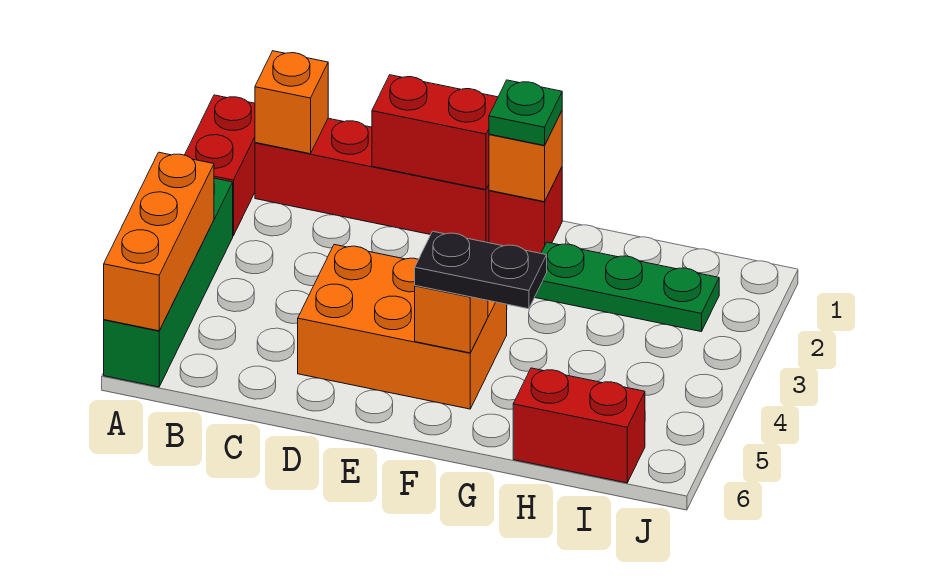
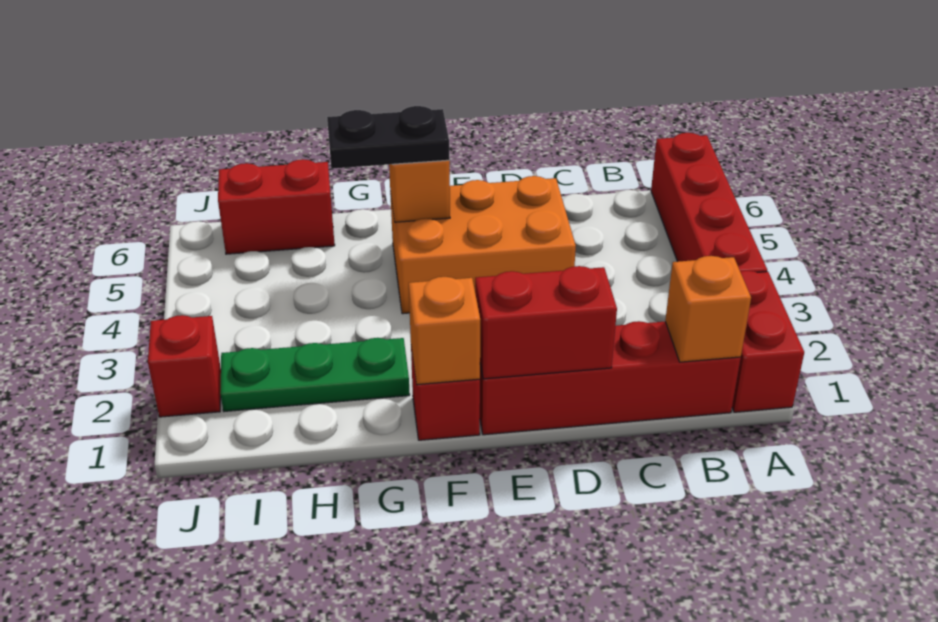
green 1x4 brick [104,178,233,387] -> red 1x4 brick [651,133,767,273]
orange 1x3 brick [104,152,214,331] -> none
green 1x1 plate [489,80,562,145] -> none
none -> red 1x1 brick [148,315,221,417]

